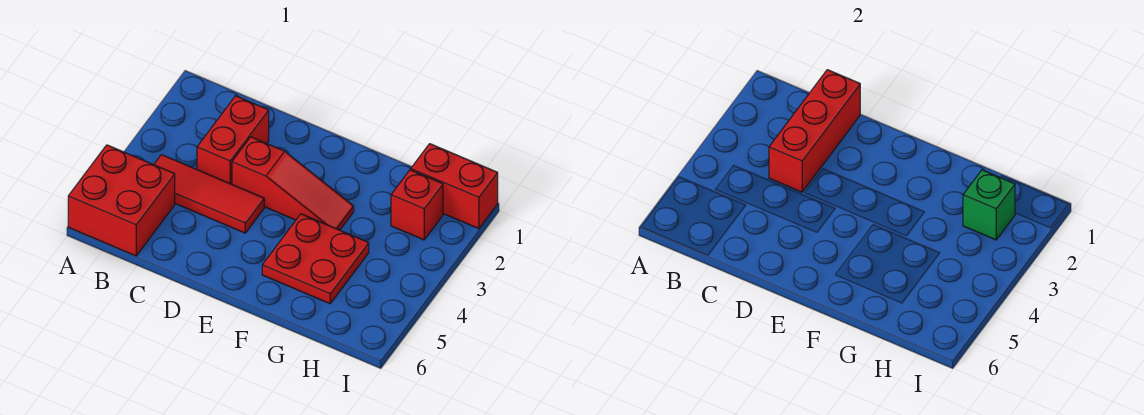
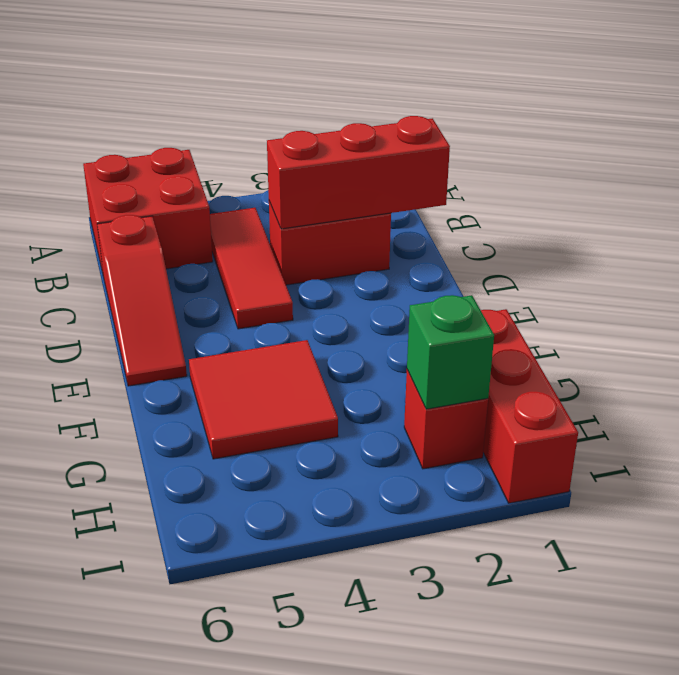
red 1x3 slope [232,137,354,230] -> red 1x3 slope moved to [97,215,187,386]
red 2x2 plate [262,214,369,304] -> red 2x2 tile [189,340,338,459]
red 1x2 brick [411,144,498,229] -> red 1x3 brick [481,309,578,503]

